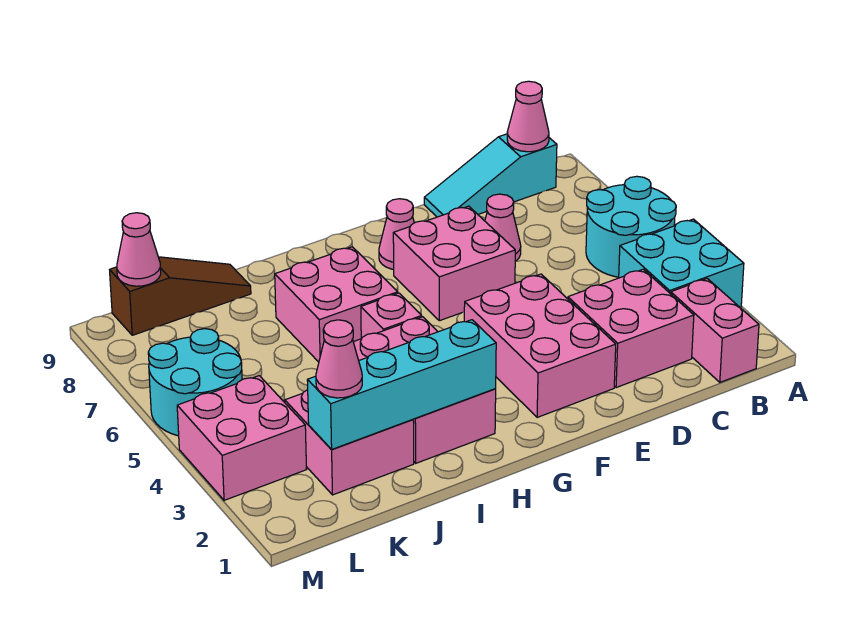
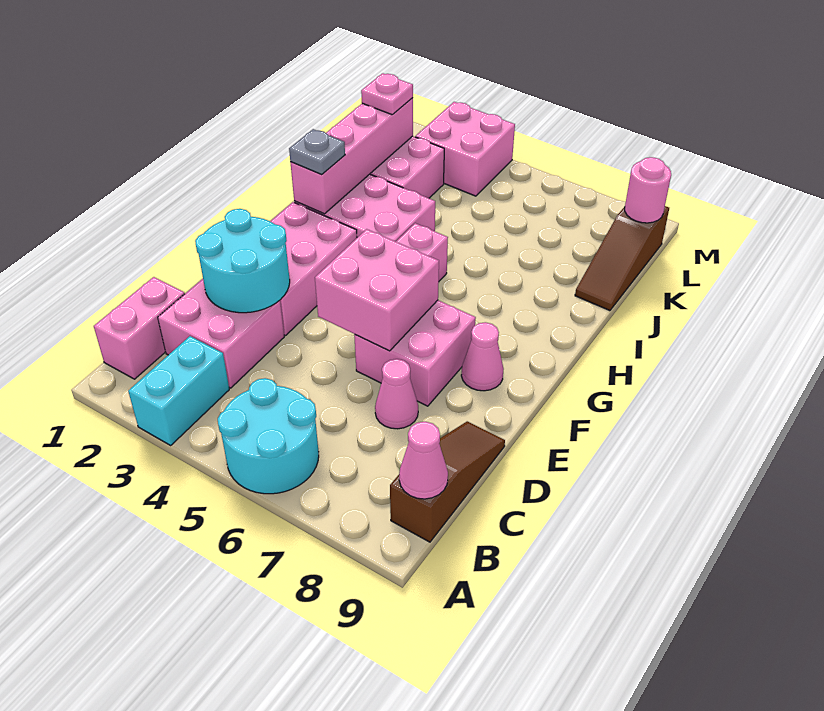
cyan 2x2 brick [619,219,744,307] -> cyan 1x2 brick [128,336,229,445]
pink 1x2 brick [671,279,759,382] -> pink 1x2 brick turned to [94,277,185,379]
cyan 1x3 slope [424,134,557,217] -> brown 1x3 slope [390,421,505,542]
pink 2x3 brick [464,274,616,417] -> pink 2x3 brick turned to [270,202,357,336]
cyan 1x4 brick [307,320,496,450] -> pink 1x4 brick [290,98,413,214]
none -> grey 1x1 plate [289,129,345,175]
pink 2x2 brick [275,247,398,362] -> pink 2x2 brick moved to [315,229,439,351]
pink 1x1 cone [316,320,362,398] -> pink 1x1 plate [361,73,413,115]
cyan 2x2 round brick [148,329,242,436] -> cyan 2x2 round brick moved to [195,209,290,313]
pink 1x1 cone [117,213,161,286] -> pink 1x1 round brick [625,157,671,223]

